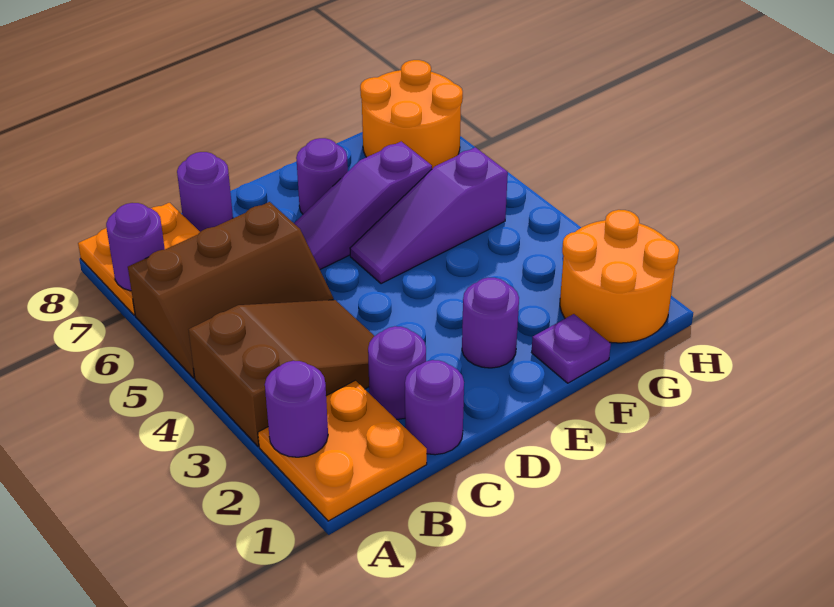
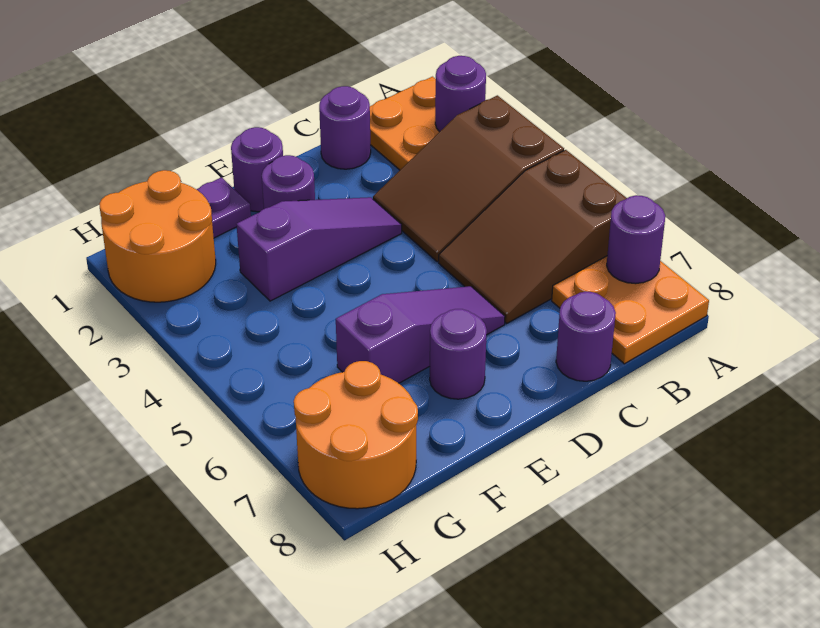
brown 2x3 slope [128,202,334,378] -> brown 2x3 slope turned to [439,150,627,323]
purple 1x1 round brick [368,326,426,419] -> purple 1x1 round brick moved to [231,127,283,212]
purple 1x3 slope [350,147,508,284] -> purple 1x3 slope moved to [236,197,402,301]

